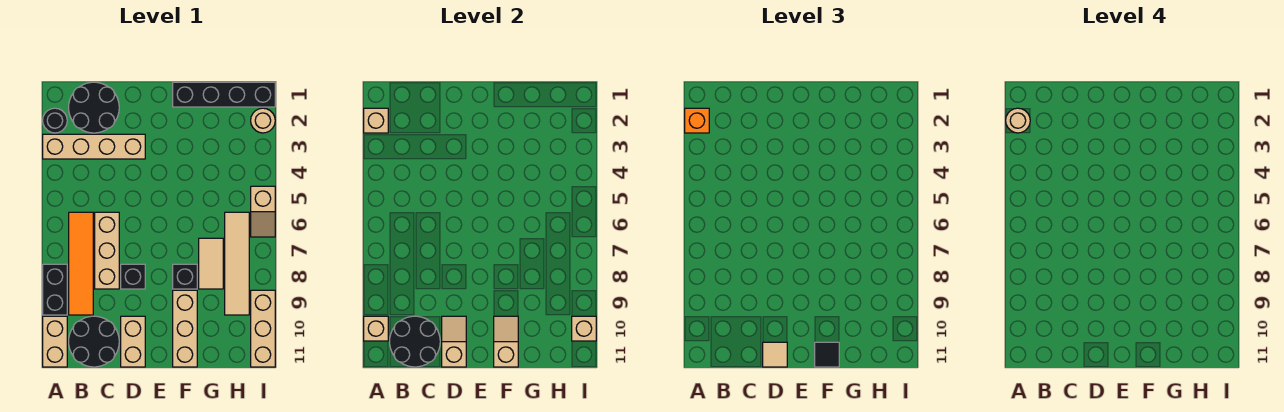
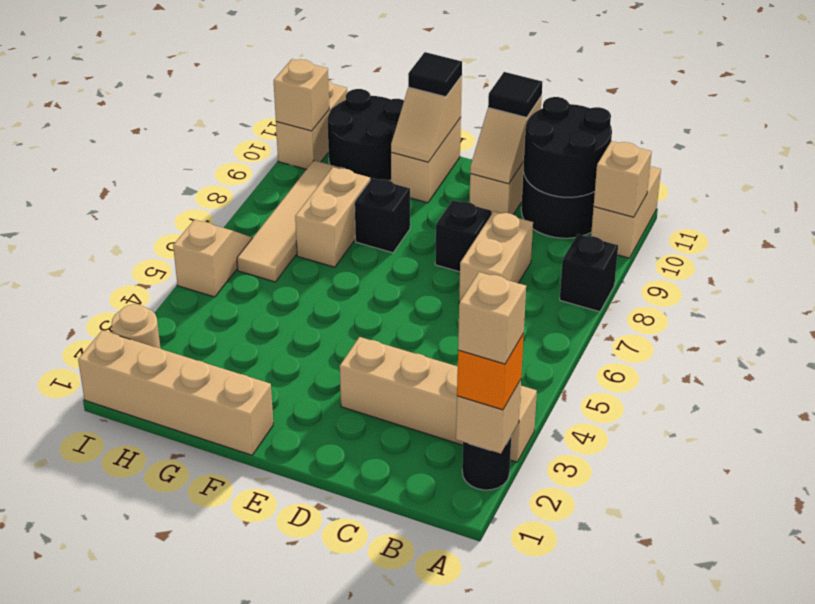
tan 1x1 round brick [1006,108,1030,133] -> tan 1x1 brick [458,272,526,364]
black 1x2 brick [43,264,67,315] -> black 1x1 brick [560,234,618,312]
black 2x2 round brick [69,82,119,133] -> black 2x2 round brick moved to [328,89,404,181]
orange 1x4 tile [69,212,93,315] -> none
tan 1x3 brick [95,212,119,289] -> tan 1x2 brick [459,211,533,302]
tan 1x1 tile [763,342,787,367] -> black 1x1 tile [488,72,542,117]
black 1x4 brick [173,82,275,107] -> tan 1x4 brick [78,331,273,455]
tan 1x3 brick [173,290,197,367] -> tan 1x2 brick [391,118,461,203]
tan 1x2 tile [199,238,223,289] -> tan 1x2 brick [295,167,370,267]
tan 1x3 brick [251,290,275,367] -> tan 1x2 brick [276,81,347,169]

